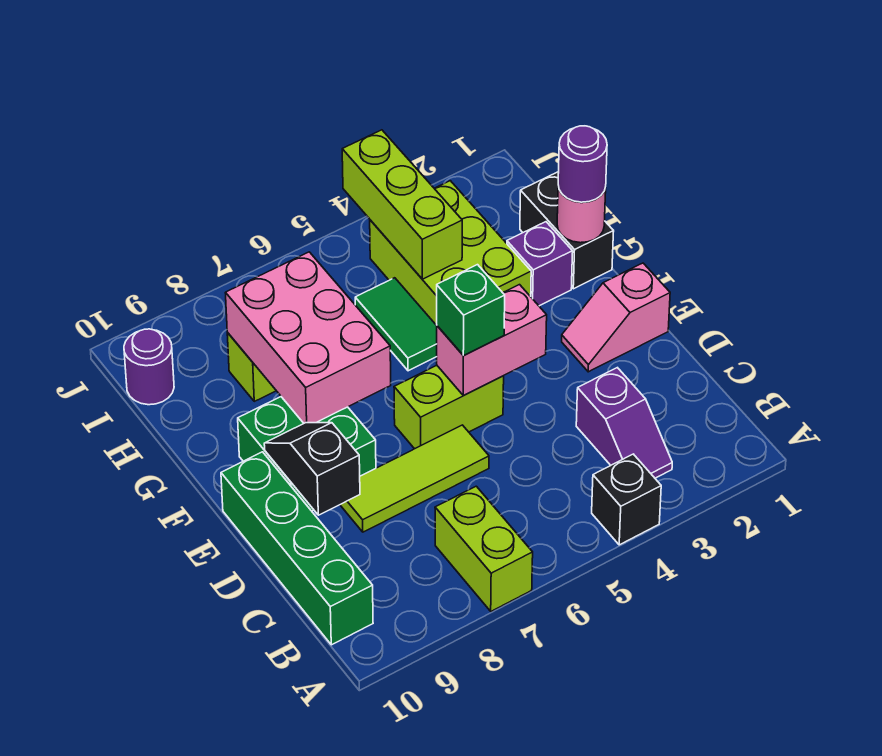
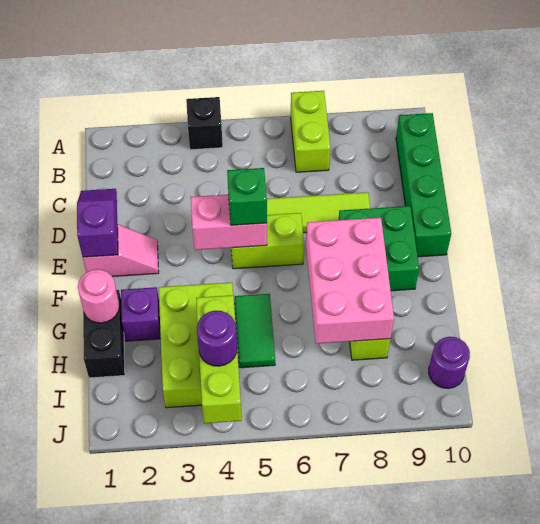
purple 1x2 slope [576,368,672,478] -> purple 1x2 slope moved to [77,189,118,257]
black 1x2 slope [264,423,360,515] -> none
purple 1x1 round brick [558,126,607,202] -> purple 1x1 round brick moved to [197,311,237,366]

